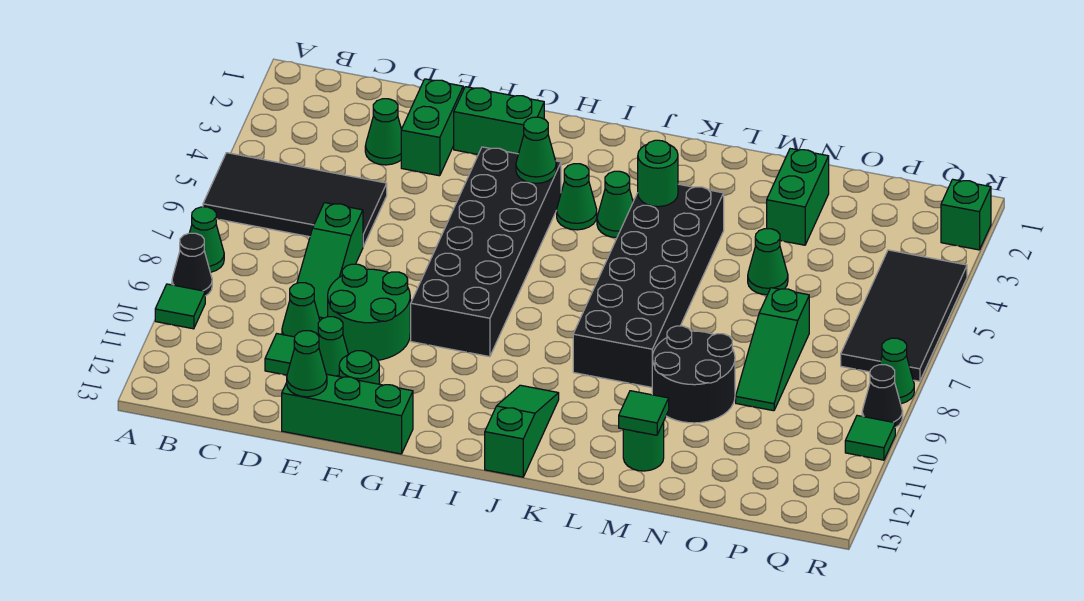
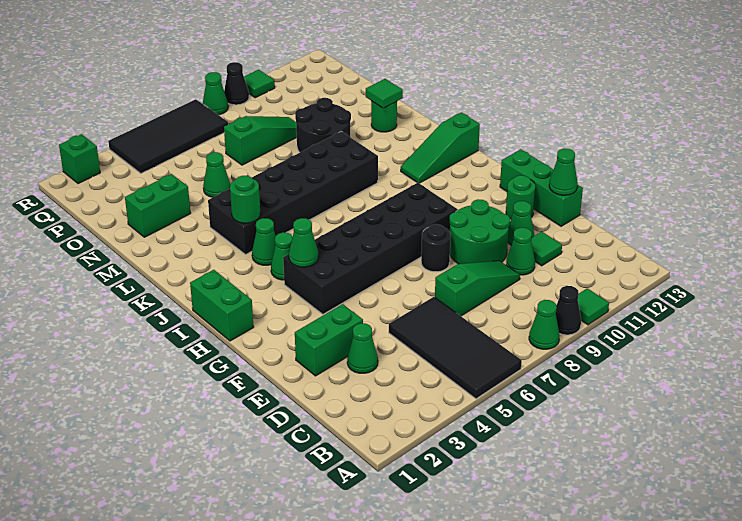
green 1x2 brick [454,87,544,154] -> green 1x2 brick moved to [190,270,254,341]
none -> black 1x1 round brick [421,224,451,272]

